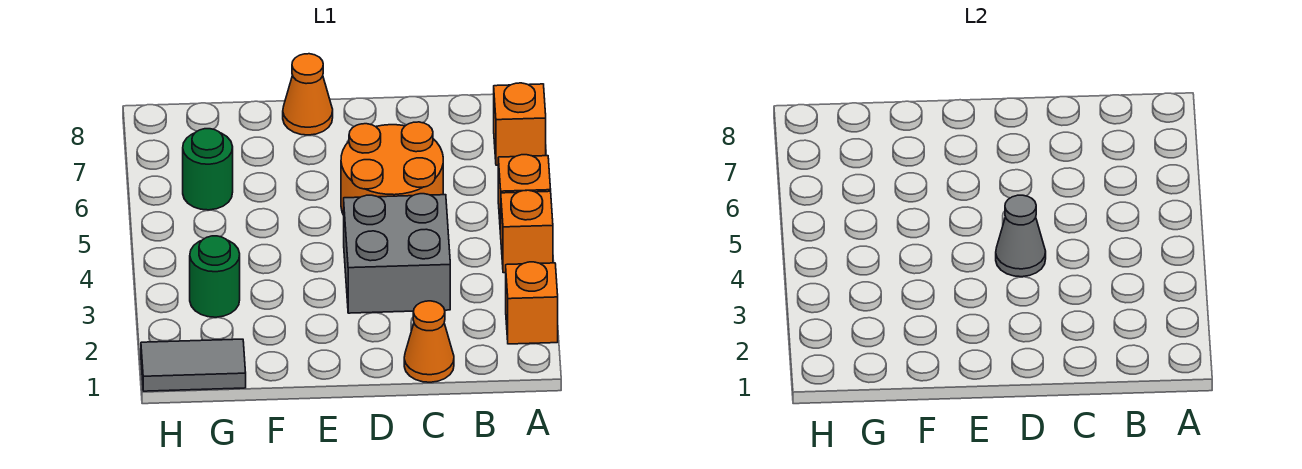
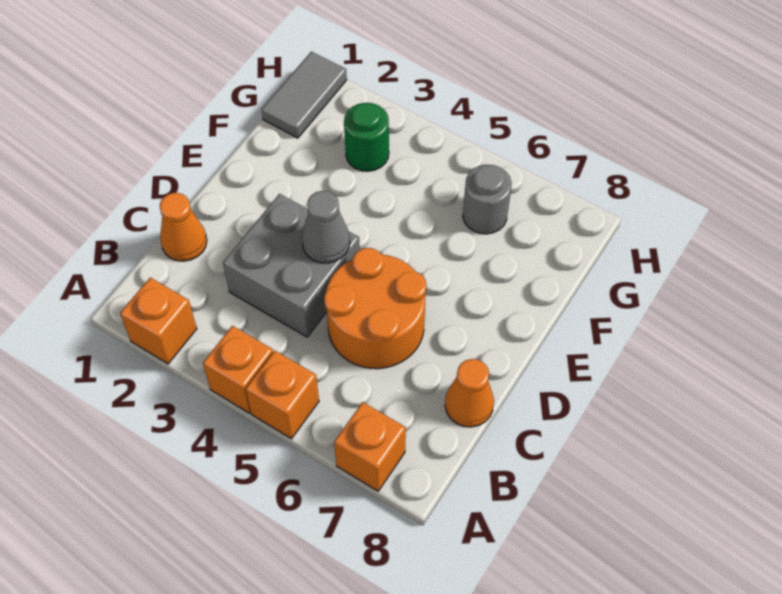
orange 1x1 cone [283,54,333,135] -> orange 1x1 cone moved to [445,359,494,427]
green 1x1 round brick [183,129,233,210] -> grey 1x1 round brick [463,165,512,234]

